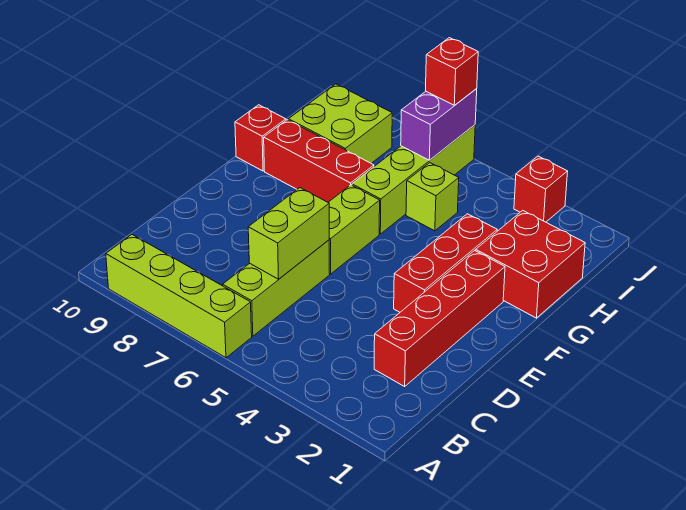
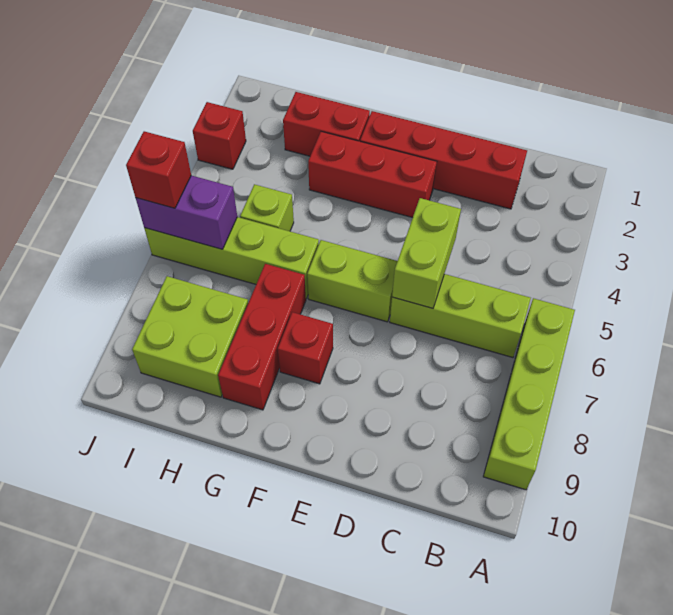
lime 1x2 brick [248,188,329,279] -> lime 1x2 brick turned to [392,198,461,308]
red 2x2 brick [476,210,585,318] -> red 1x2 brick [283,92,370,156]
red 1x1 brick [235,105,286,171] -> red 1x1 brick moved to [278,312,333,384]

